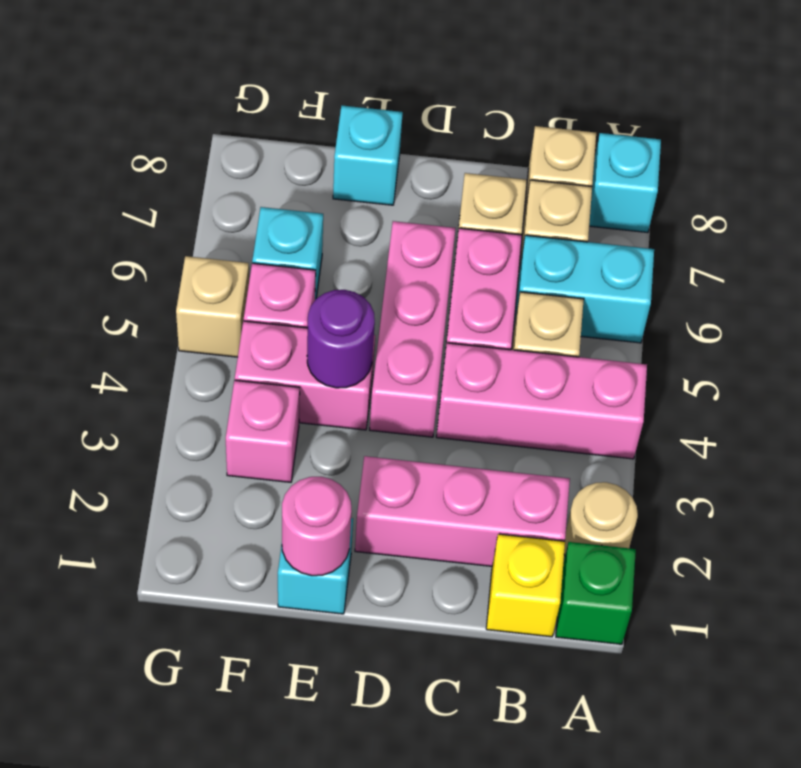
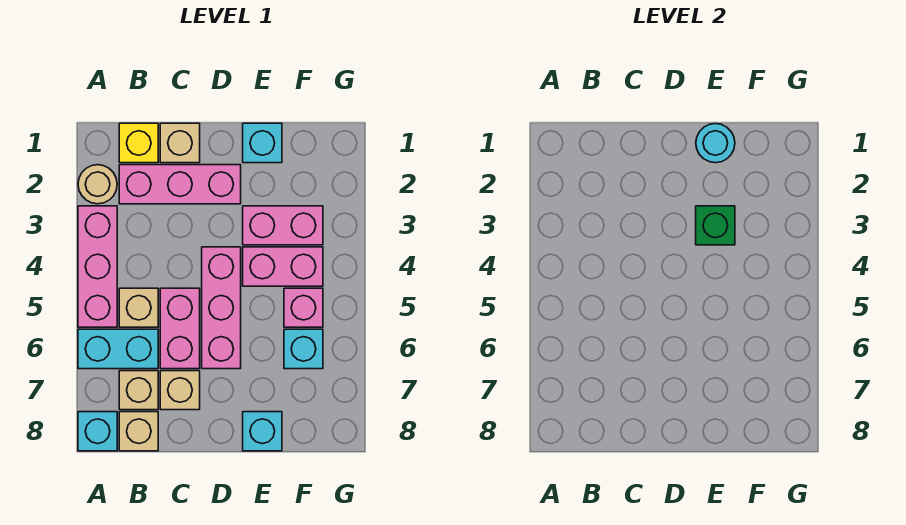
green 1x1 brick [556,542,636,644] -> green 1x1 brick moved to [696,206,735,245]
pink 1x3 brick [436,343,647,459] -> pink 1x3 brick turned to [78,206,117,327]
pink 1x1 round brick [282,477,352,576] -> cyan 1x1 round brick [696,124,735,163]
purple 1x1 round brick [307,290,375,388] -> none
pink 1x1 brick [226,380,300,482] -> pink 1x2 brick [243,206,323,245]
tan 1x1 brick [176,256,249,357] -> tan 1x1 brick moved to [160,123,200,163]

